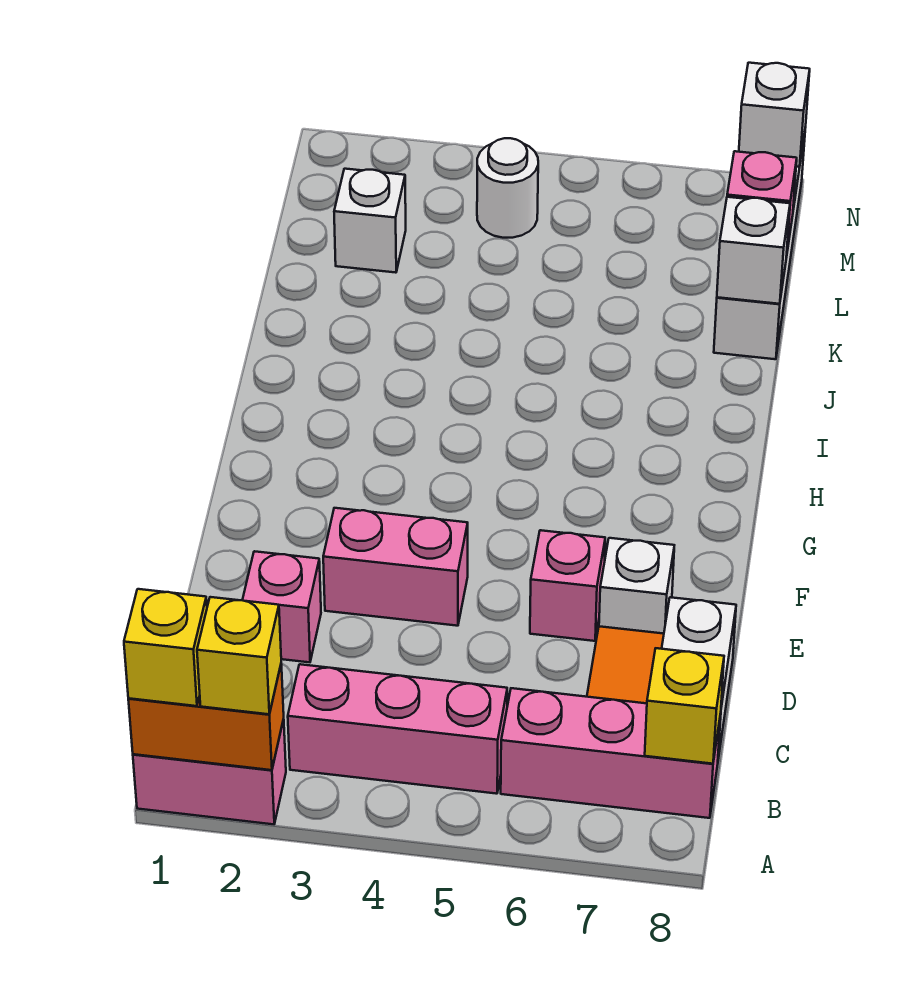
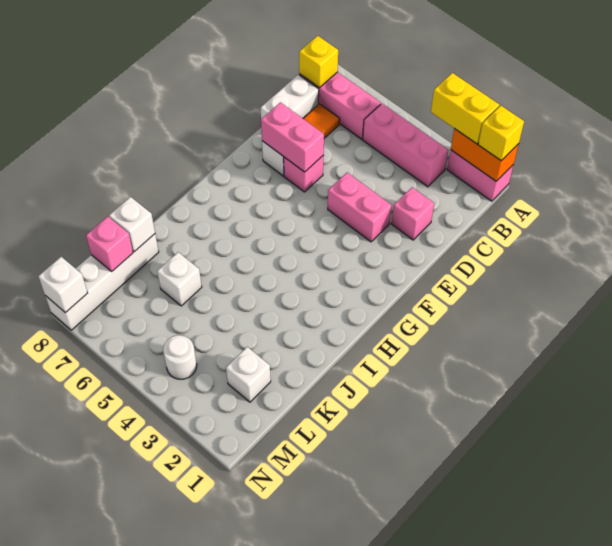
yellow 1x1 brick [197,597,281,714] -> yellow 1x2 brick [431,73,499,144]
none -> pink 1x2 brick [261,103,324,172]
none -> white 1x1 brick [157,252,202,306]

